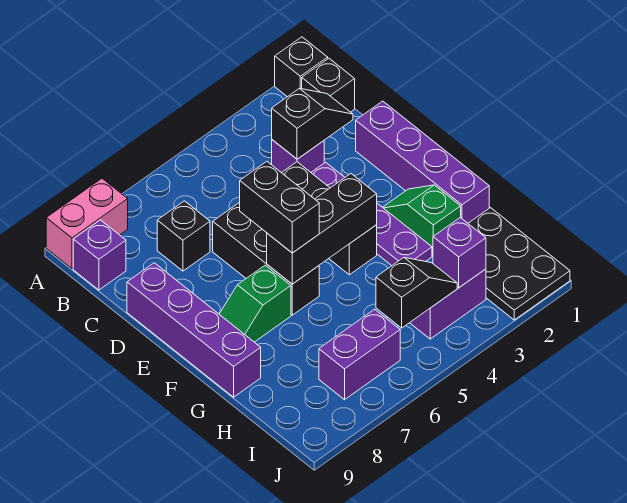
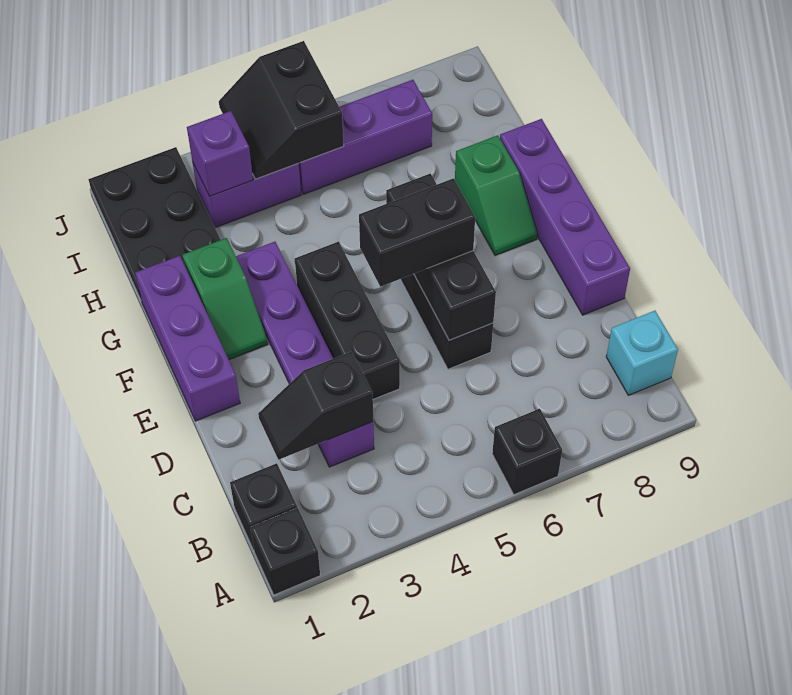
pink 1x2 brick [46,179,128,269] -> none
purple 1x1 brick [73,220,126,290] -> cyan 1x1 brick [606,311,678,395]
black 1x1 brick [157,201,210,271] -> black 1x1 brick moved to [492,409,562,495]
purple 1x4 brick [356,101,489,223] -> purple 1x3 brick [135,256,240,421]
black 1x2 brick [240,161,319,253] -> black 1x2 brick turned to [359,178,475,287]
black 1x3 brick [267,174,377,284] -> black 1x3 brick turned to [386,173,496,340]
green 1x2 slope [219,265,291,342] -> green 1x2 slope turned to [455,135,537,256]
black 1x2 slope [376,258,457,328] -> black 2x2 slope [219,41,344,179]
purple 1x2 brick [319,309,400,400] -> purple 1x3 brick [298,80,432,194]

